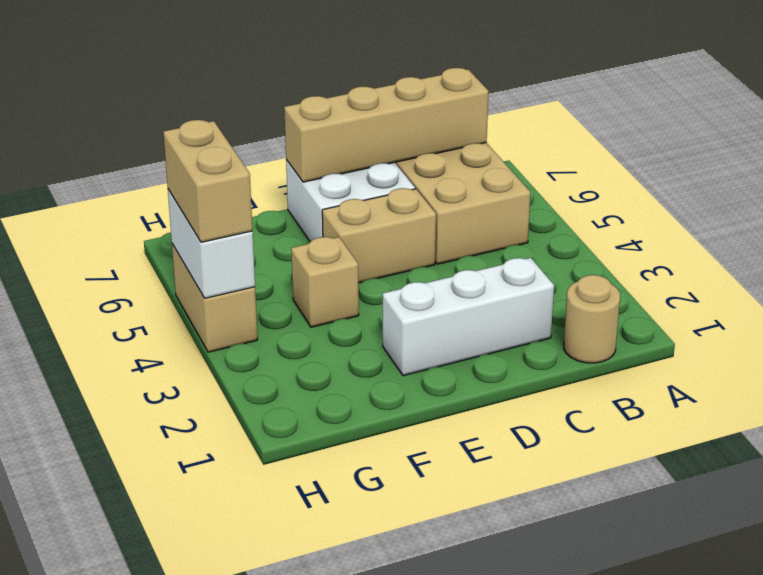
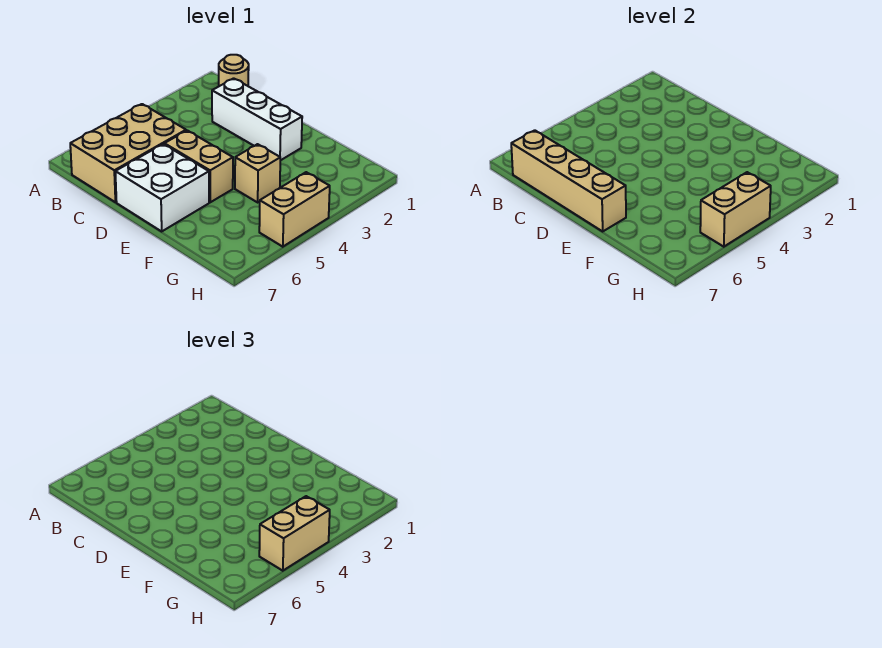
white 1x2 brick [168,189,255,298] -> tan 1x2 brick [700,172,771,247]

